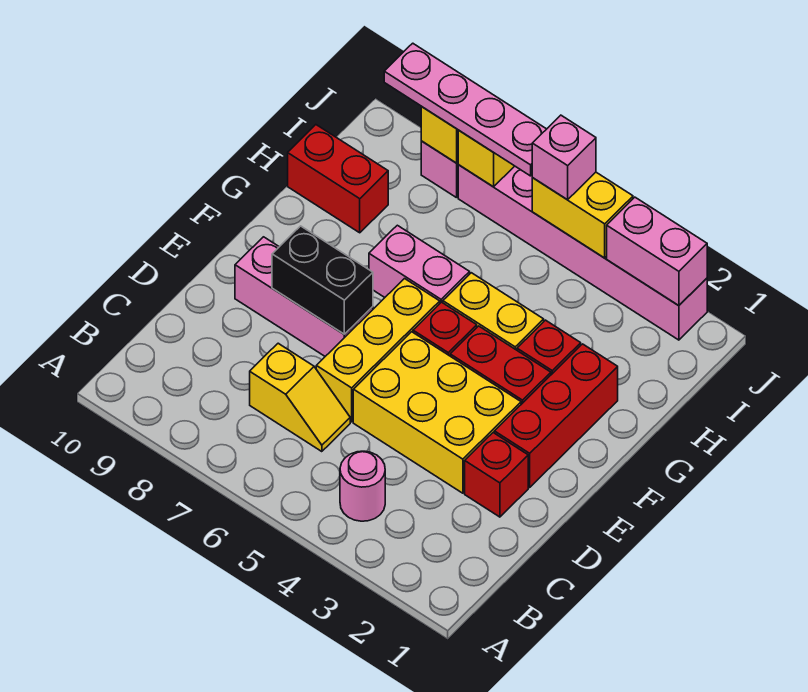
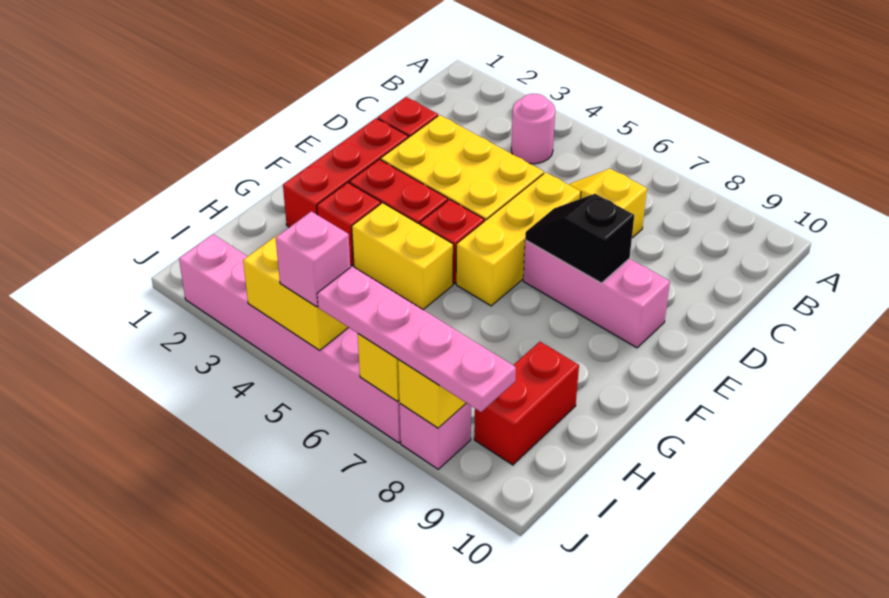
black 1x2 brick [272,226,373,334] -> black 1x2 slope [525,194,634,283]
pink 1x2 brick [369,225,470,303] -> none
red 1x2 brick [288,125,388,233] -> red 1x2 brick turned to [474,342,579,465]
pink 1x2 brick [607,197,707,306] -> none

